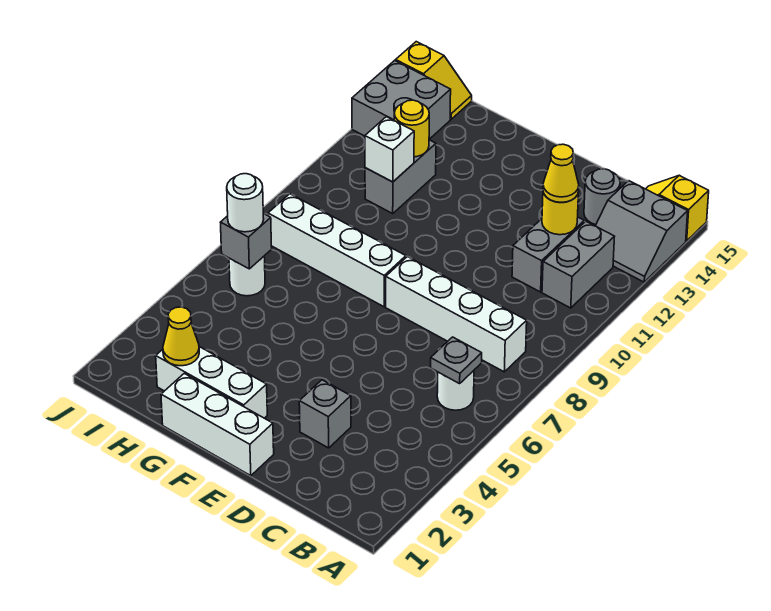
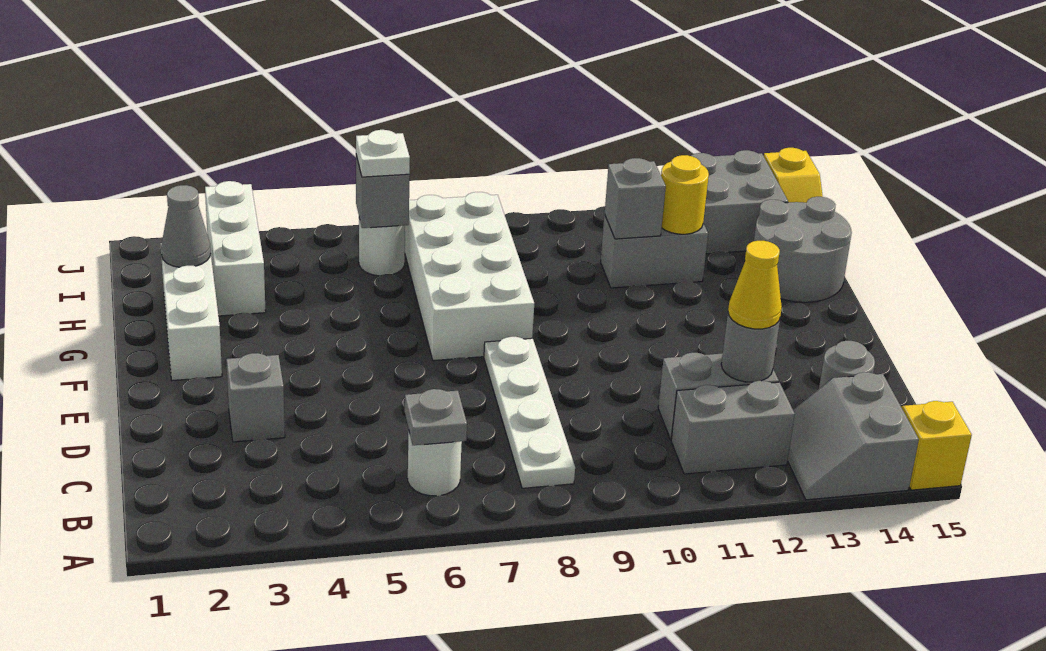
white 1x4 brick [386,257,527,372] -> white 1x4 plate [484,337,575,488]
yellow 1x1 round brick [542,192,579,235] -> grey 1x1 round brick [721,313,780,382]
white 1x3 brick [161,373,274,476] -> white 1x3 brick moved to [205,181,266,316]
white 1x4 brick [268,194,406,307] -> white 2x4 brick [405,192,534,361]
none -> grey 2x2 round brick [754,197,852,302]
yellow 1x1 cone [163,307,199,366] -> grey 1x1 cone [161,185,211,267]
white 1x1 brick [365,117,414,182] -> grey 1x1 brick [605,158,666,239]
white 1x1 round brick [227,174,264,232] -> white 1x1 plate [356,130,410,177]

